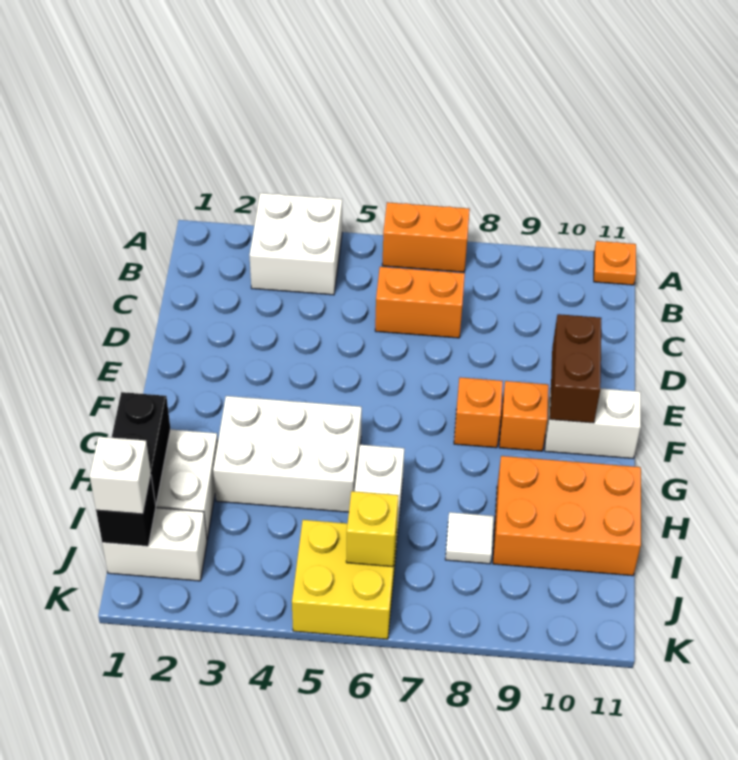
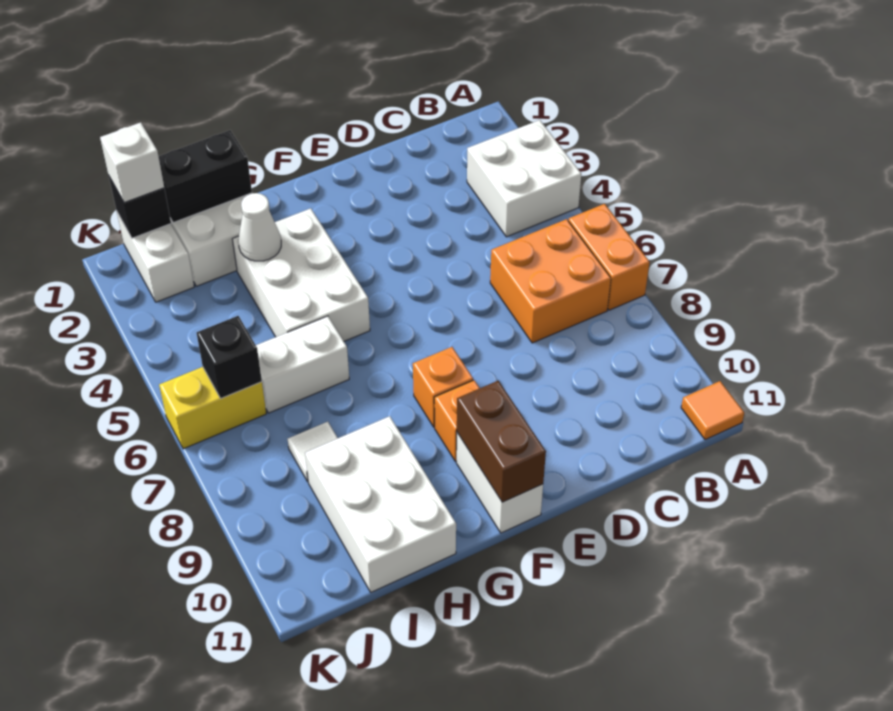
orange 1x1 plate [594,241,636,285] -> orange 1x1 tile [681,381,744,440]
orange 1x2 brick [375,267,465,338] -> orange 2x2 brick [490,219,611,343]
brown 1x2 brick [550,314,601,423] -> brown 1x2 brick turned to [457,381,546,502]
none -> white 1x1 cone [238,193,281,261]
orange 2x3 brick [493,456,641,576] -> white 2x3 brick [305,416,456,592]
yellow 2x2 brick [292,520,397,639] -> yellow 1x2 brick [159,367,266,449]
yellow 1x1 brick [346,491,399,567] -> black 1x1 brick [197,316,262,398]

